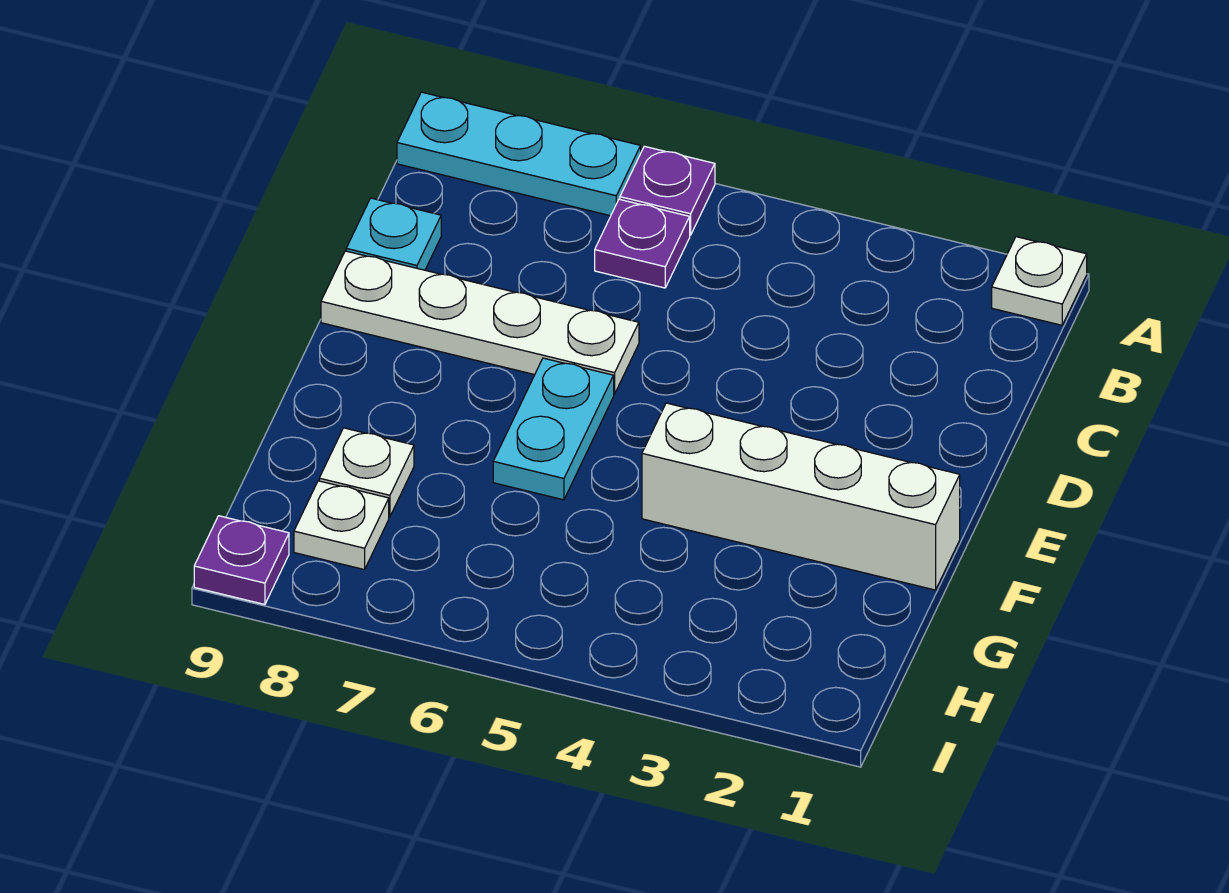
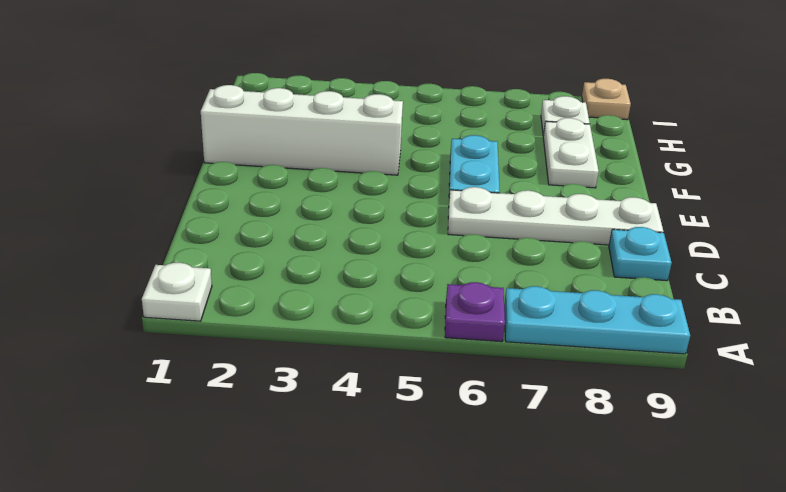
purple 1x1 plate [595,199,690,288] -> none
white 1x1 plate [319,428,414,517] -> white 1x2 plate [543,118,599,188]
purple 1x1 plate [194,516,289,604] -> tan 1x1 plate [582,79,631,120]

